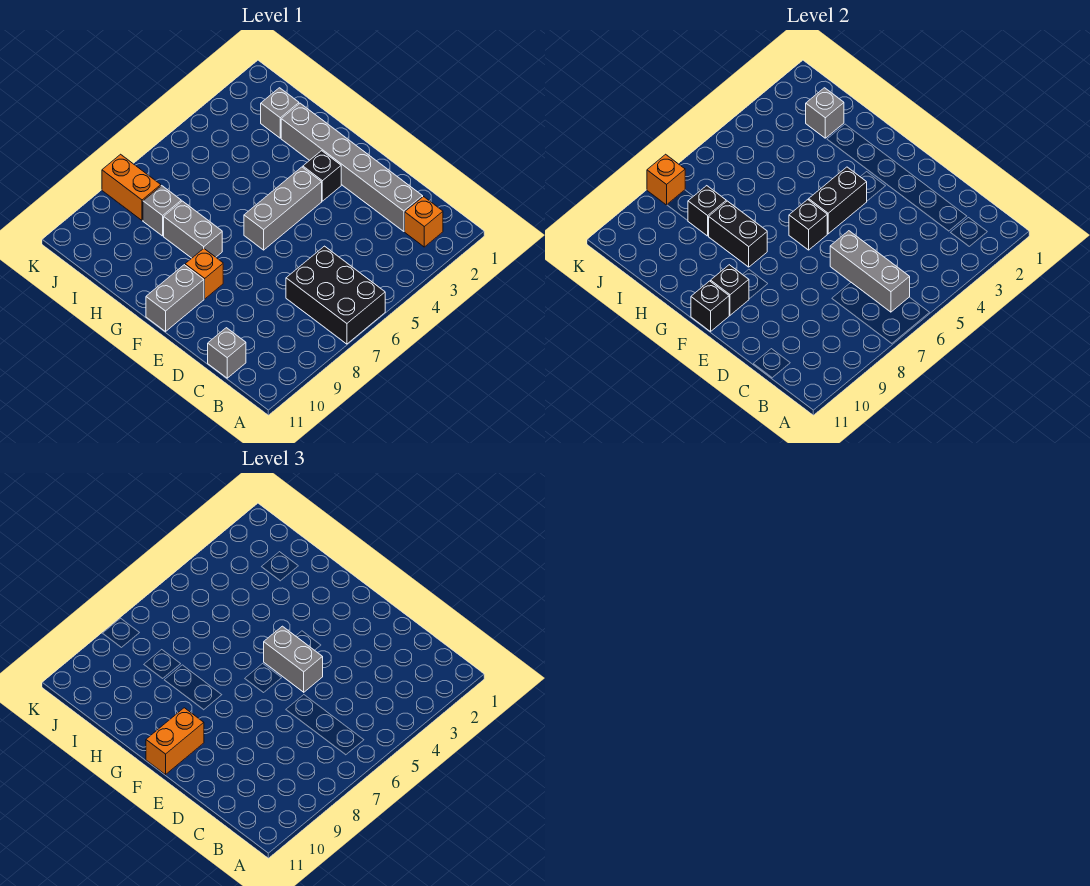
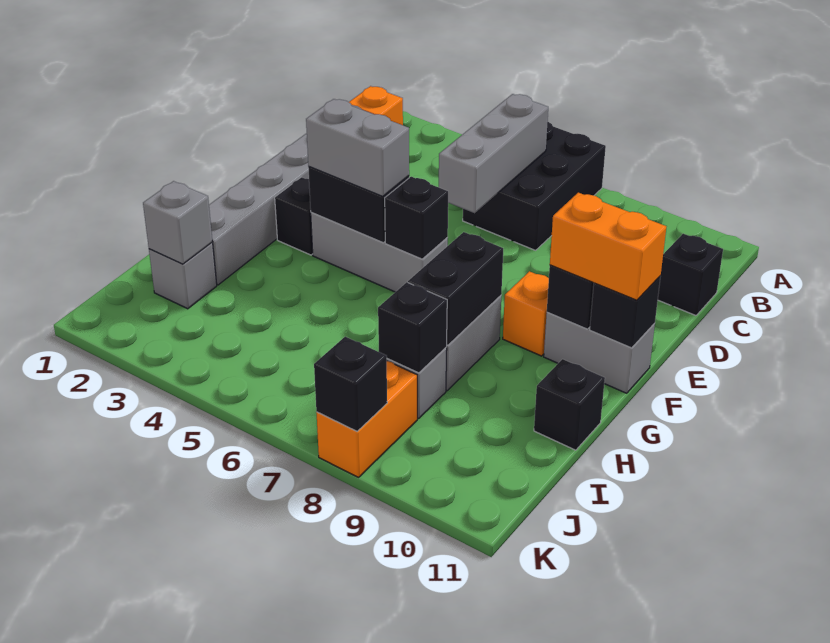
grey 1x1 brick [208,328,246,378] -> black 1x1 brick [658,234,723,315]
grey 1x2 brick [264,626,323,692] -> grey 1x2 brick turned to [306,99,409,196]
none -> black 1x1 brick [534,359,605,450]
orange 1x1 brick [647,154,685,205] -> black 1x1 brick [314,337,387,431]

